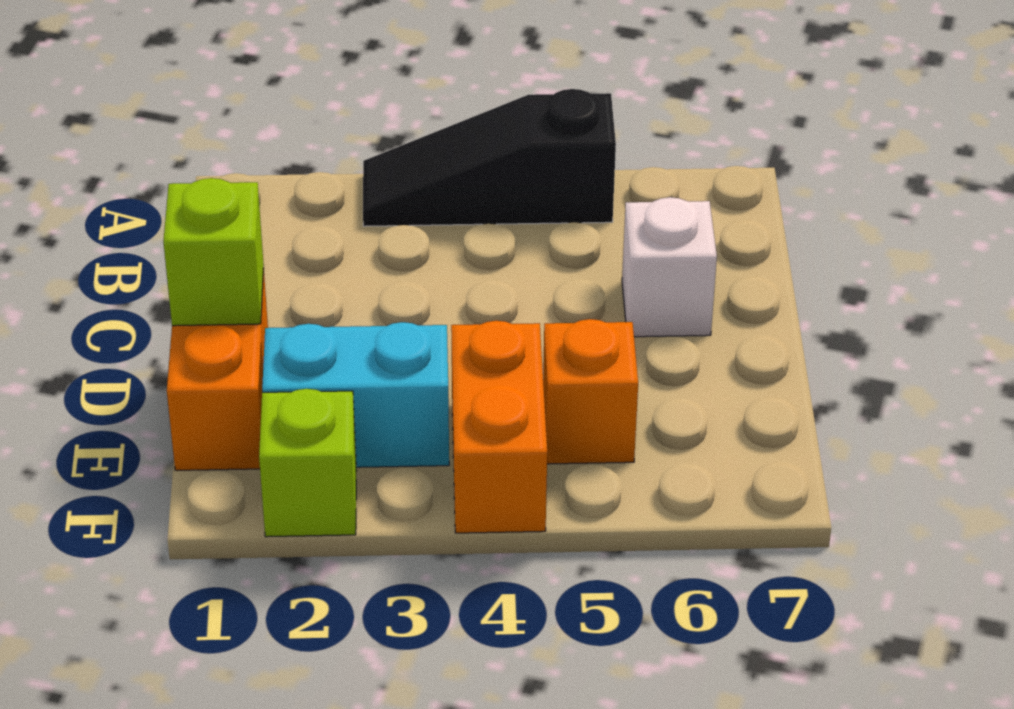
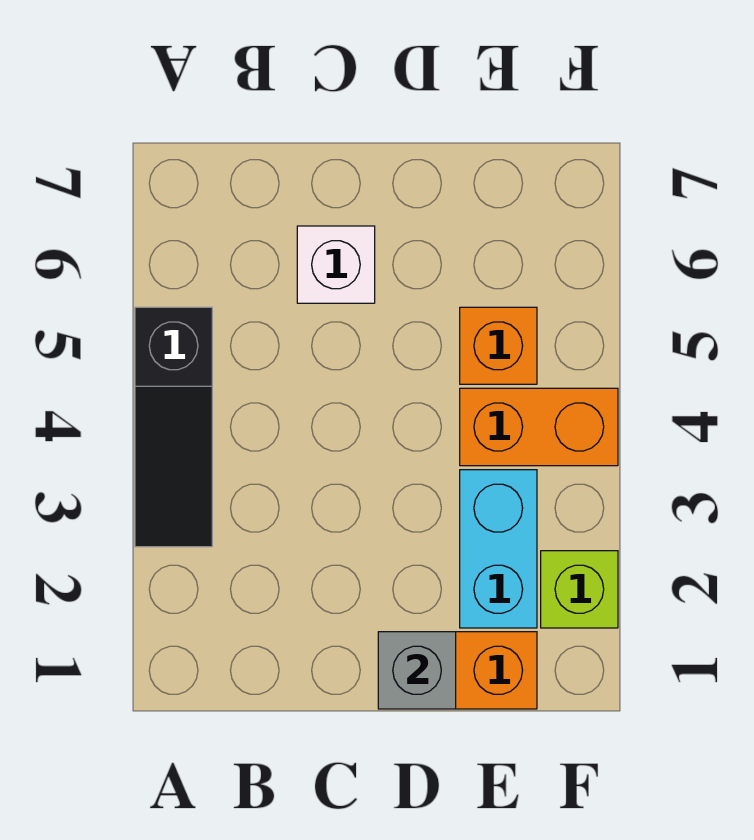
lime 1x1 brick [163,178,264,326] -> grey 1x1 brick [378,632,456,709]

